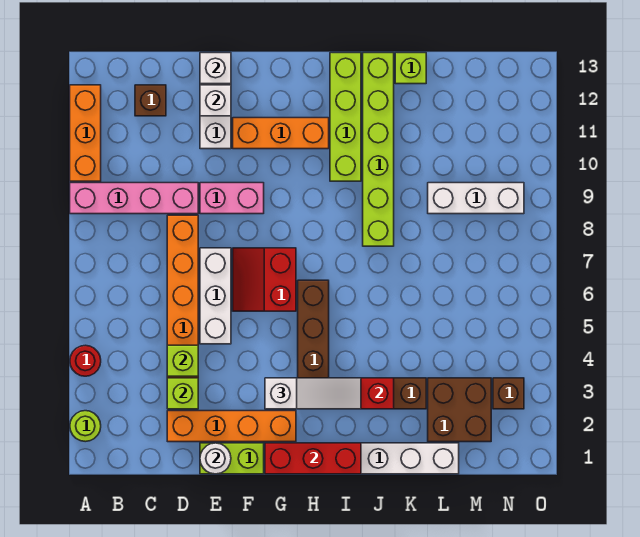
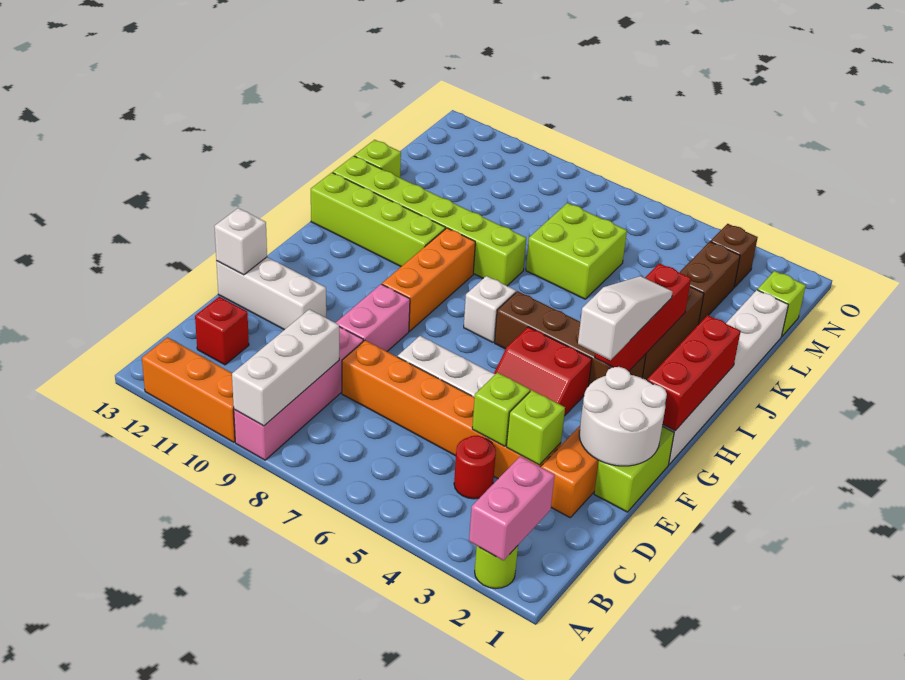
none -> pink 1x2 brick [469,457,555,561]
red 1x1 round brick [70,345,101,376] -> red 1x1 round brick moved to [454,436,496,499]
brown 1x1 brick [135,85,166,116] -> red 1x1 brick [195,297,249,365]
white 1x1 round brick [200,443,231,474] -> white 2x2 round brick [579,367,667,466]
white 1x1 brick [200,85,231,116] -> white 1x1 brick moved to [464,276,516,342]
red 2x2 slope [233,248,296,311] -> red 2x2 slope moved to [494,327,592,416]
orange 1x3 brick [233,118,329,149] -> orange 1x3 brick moved to [382,228,475,331]
none -> lime 2x2 brick [526,203,627,299]
brown 2x2 brick [428,378,491,442] -> brown 1x2 brick [679,242,740,325]
white 1x3 brick [428,183,524,214] -> white 1x3 brick moved to [232,309,339,426]
none -> lime 1x1 brick [758,271,806,336]

